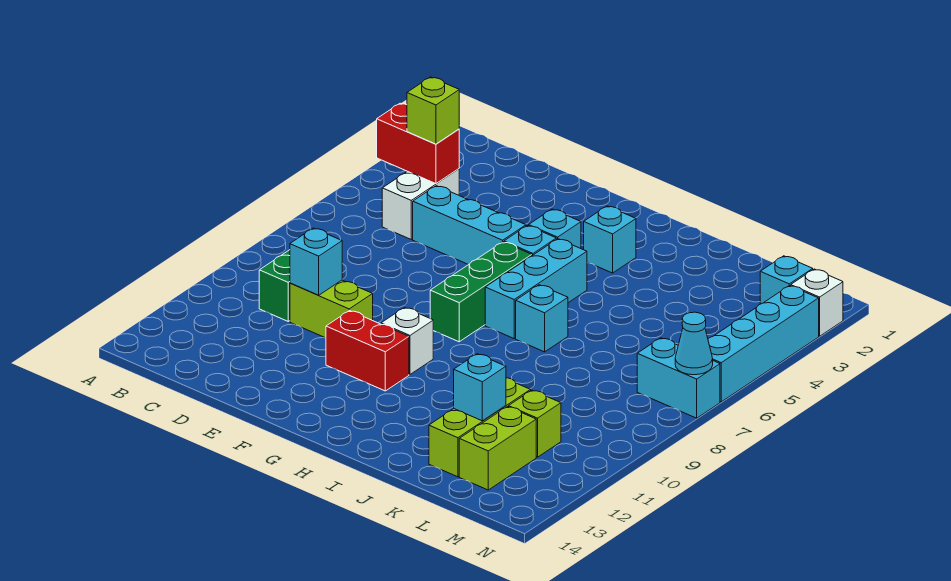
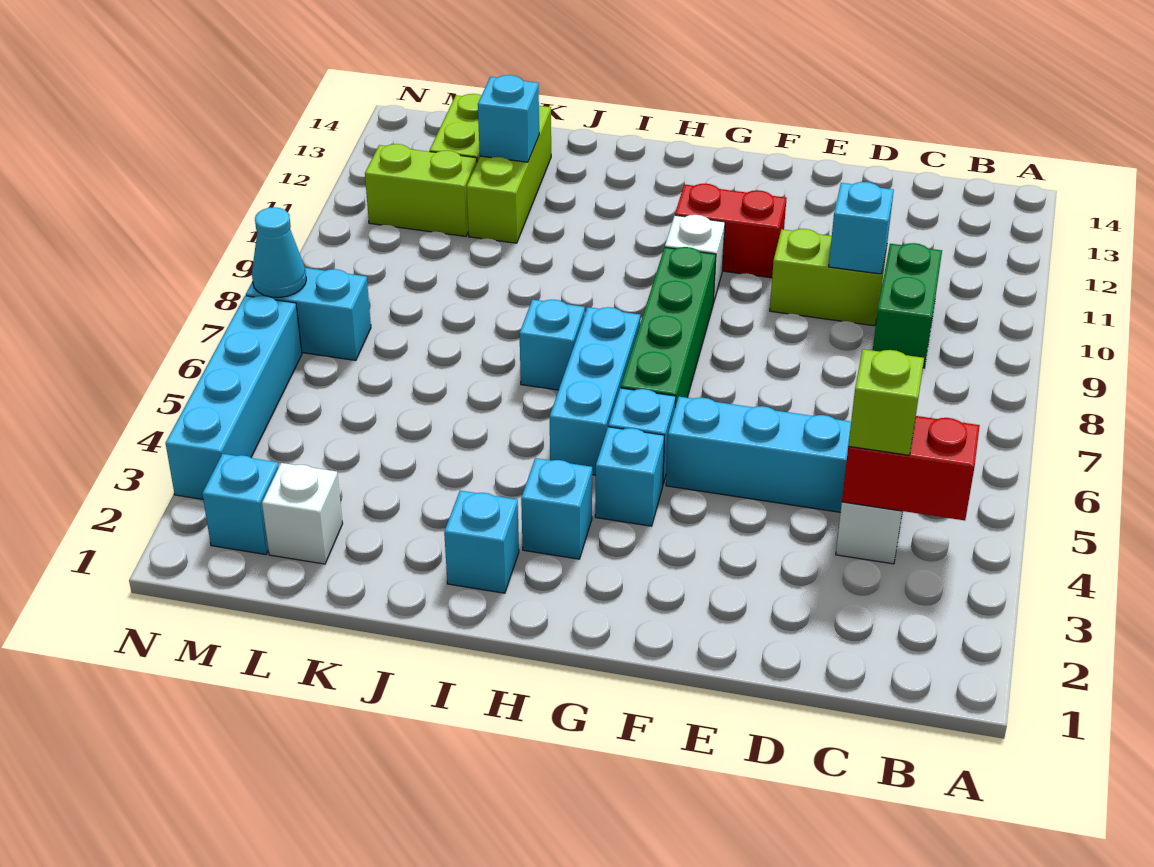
green 1x3 brick [430,242,532,342] -> green 1x4 brick [621,247,716,407]
none -> cyan 1x1 brick [444,491,519,593]
lime 1x1 brick [509,390,561,457] -> lime 1x2 brick [365,144,477,236]
white 1x1 brick [791,269,843,336] -> white 1x1 brick moved to [262,463,343,564]

